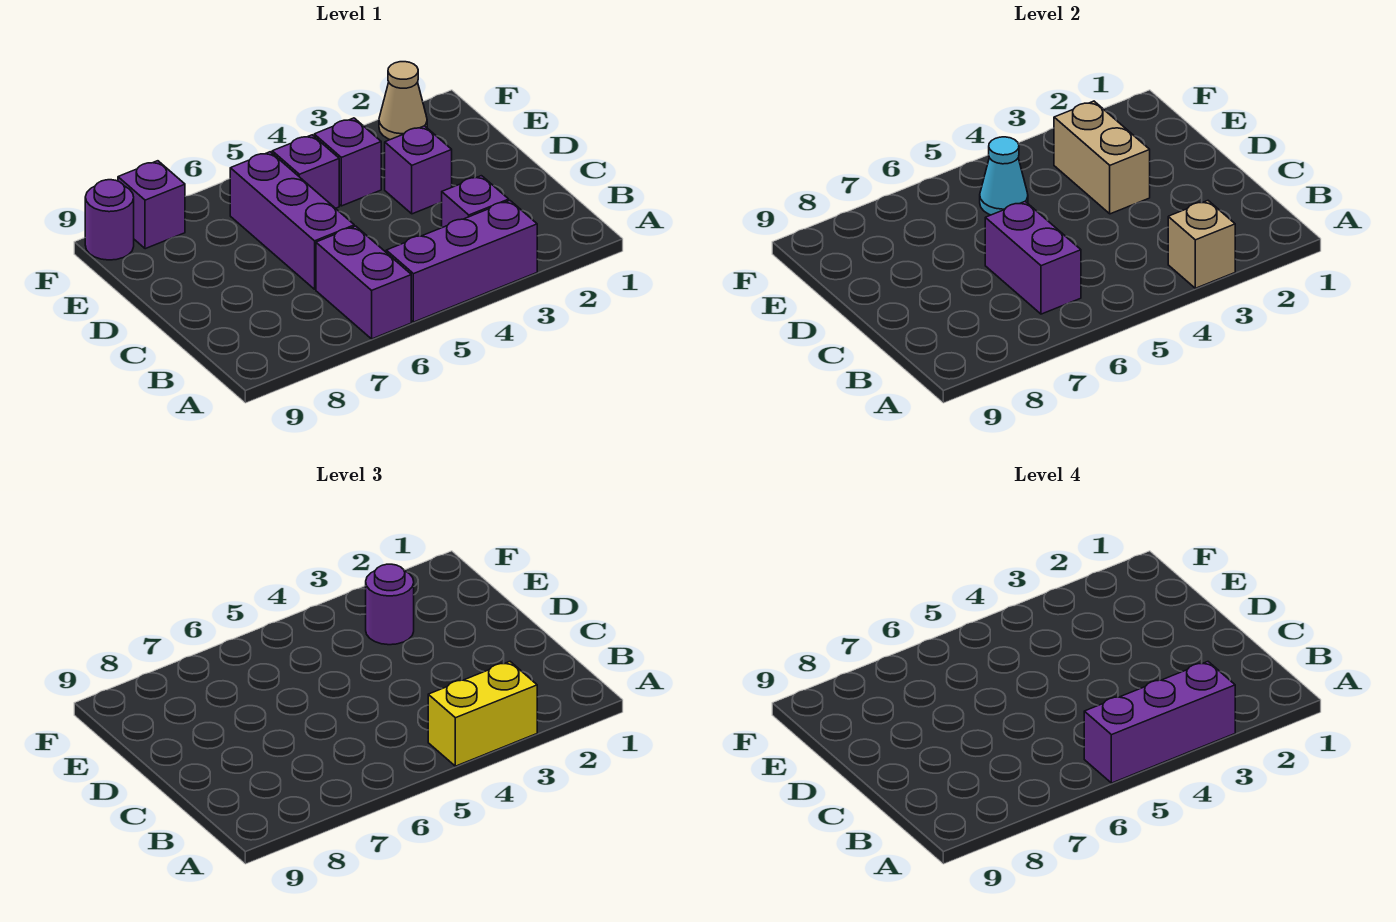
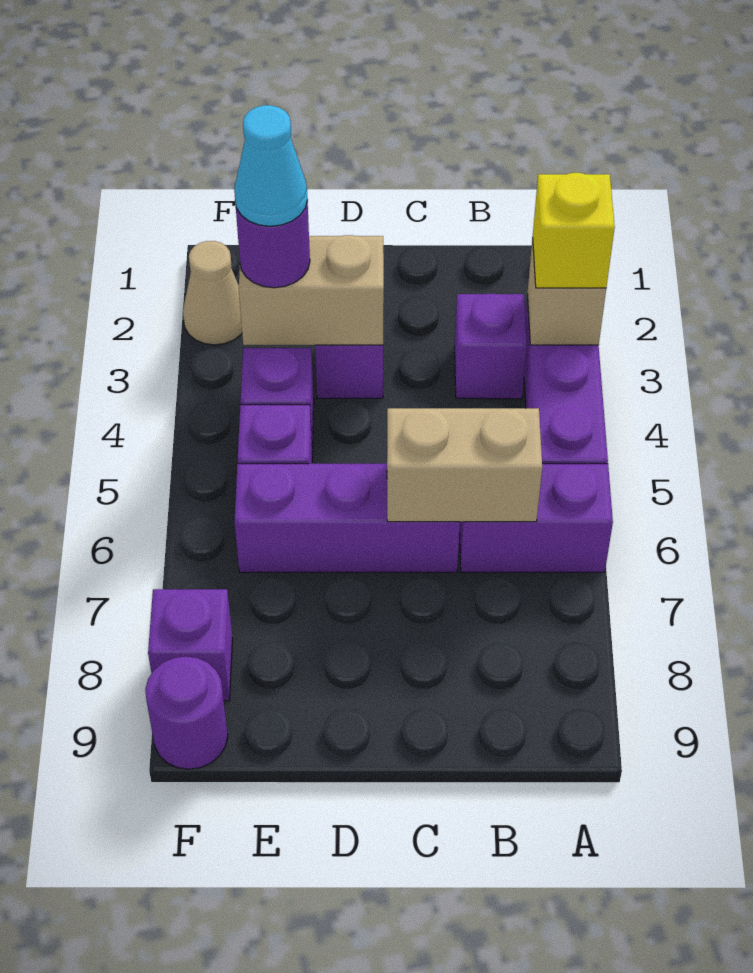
yellow 1x2 brick [428,662,537,766] -> yellow 1x1 brick [533,173,615,288]
purple 1x3 brick [1084,662,1235,783] -> none
purple 1x2 brick [985,201,1081,314] -> tan 1x2 brick [387,408,542,522]
cyan 1x1 cone [980,137,1028,215] -> cyan 1x1 cone moved to [234,105,308,226]

